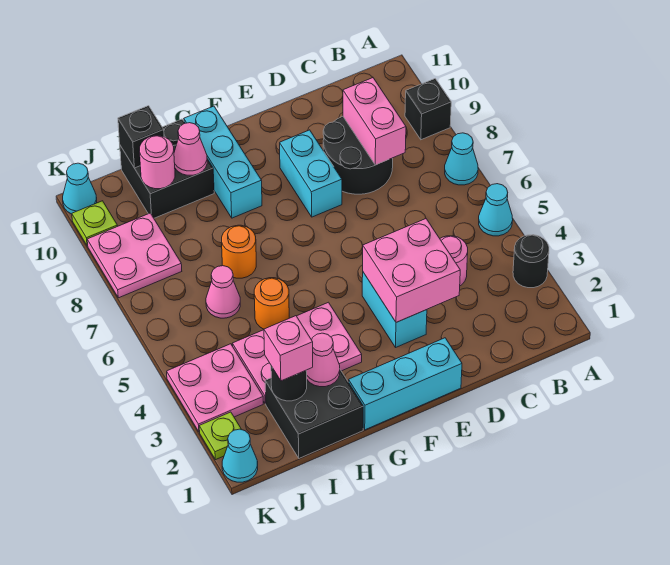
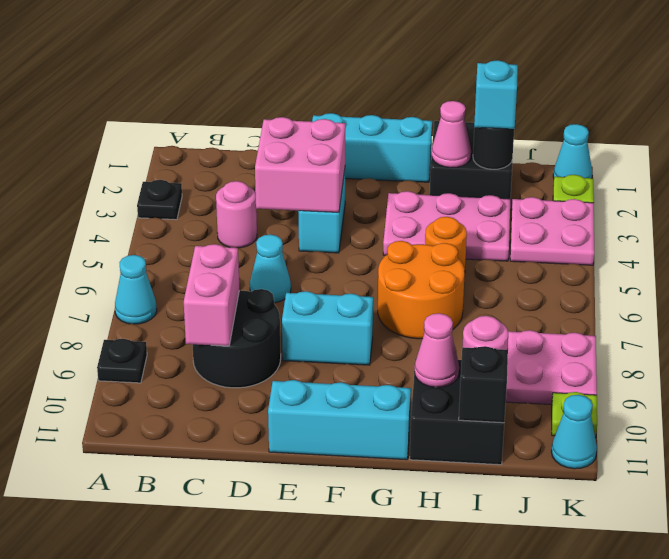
black 1x1 round brick [513,235,549,288] -> black 1x1 plate [137,180,182,220]
cyan 1x1 cone [479,184,513,236] -> cyan 1x1 cone moved to [250,234,291,303]
black 1x1 brick [405,79,451,140] -> black 1x1 plate [97,339,147,383]
cyan 1x2 brick [280,130,342,217] -> cyan 1x2 brick turned to [282,291,373,365]
cyan 1x3 brick [184,106,262,218] -> cyan 1x3 brick turned to [268,380,411,460]
orange 1x1 round brick [222,225,256,278] -> orange 2x2 round brick [378,241,465,339]
pink 1x1 brick [264,316,313,381] -> cyan 1x1 brick [474,60,518,129]
pink 1x1 cone [206,266,240,318] -> none

